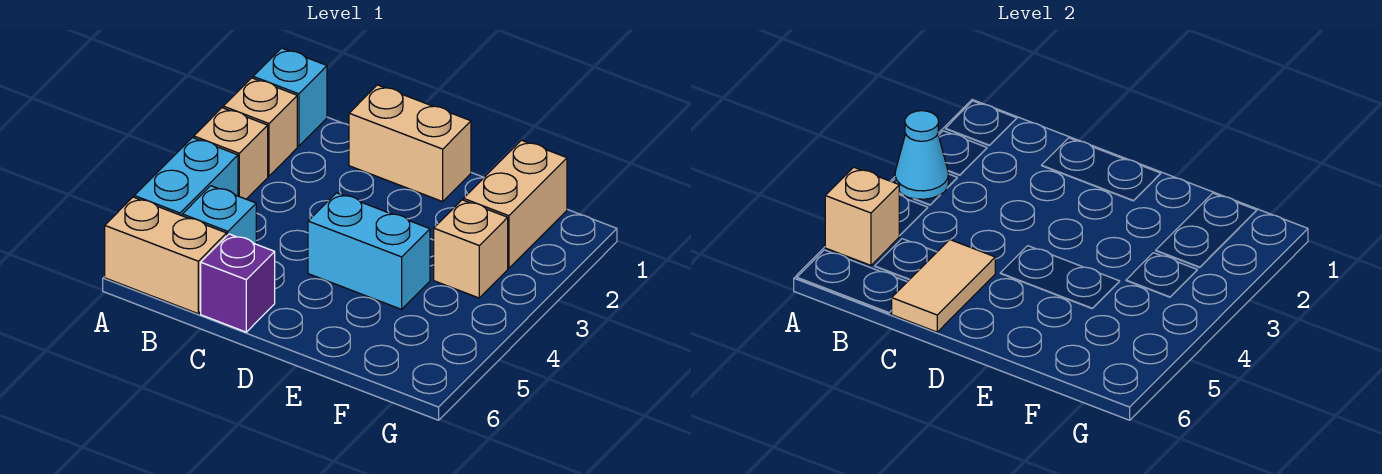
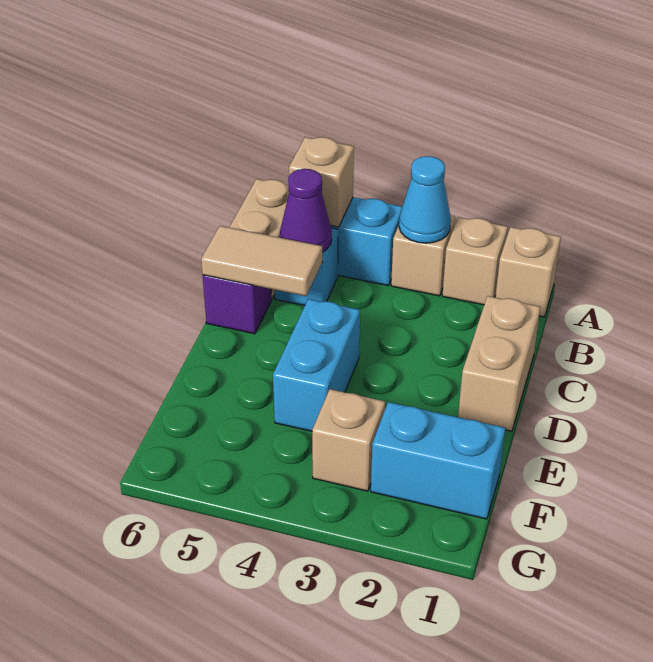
cyan 1x1 brick [253,48,327,146] -> tan 1x1 brick [495,227,561,317]
none -> purple 1x1 cone [280,169,332,252]
tan 1x2 brick [463,140,567,268] -> cyan 1x2 brick [371,402,505,519]

